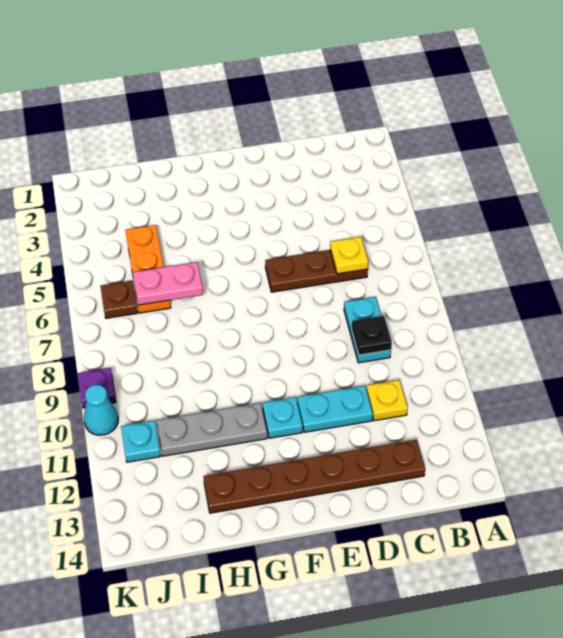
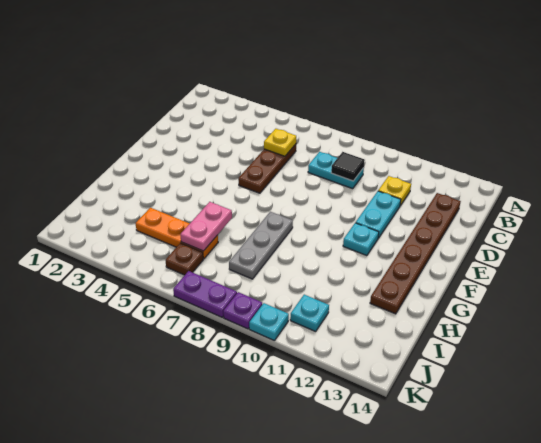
black 1x1 plate [352,316,392,355] -> black 1x1 tile [331,152,365,181]
grey 1x3 plate [157,403,267,456] -> grey 1x3 plate moved to [229,212,293,279]
none -> purple 1x2 plate [173,271,237,318]
cyan 1x1 cone [84,385,118,435] -> cyan 1x1 plate [249,303,289,341]

